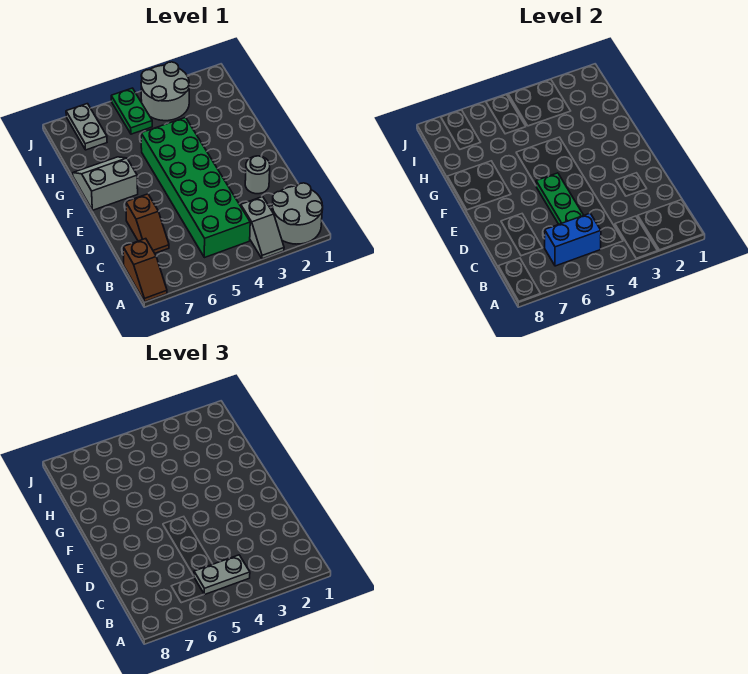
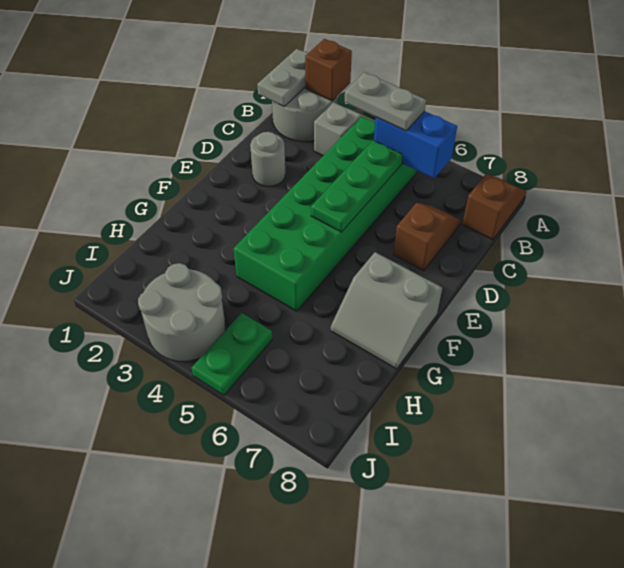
none -> brown 1x1 brick [305,39,352,101]
grey 1x2 plate [66,104,107,150] -> grey 1x2 plate moved to [257,49,308,107]

